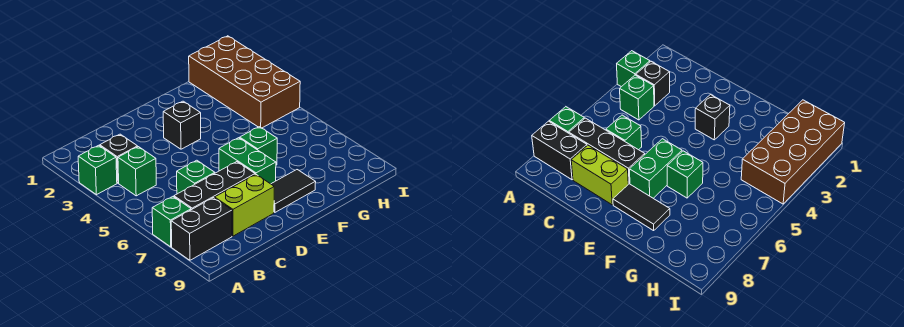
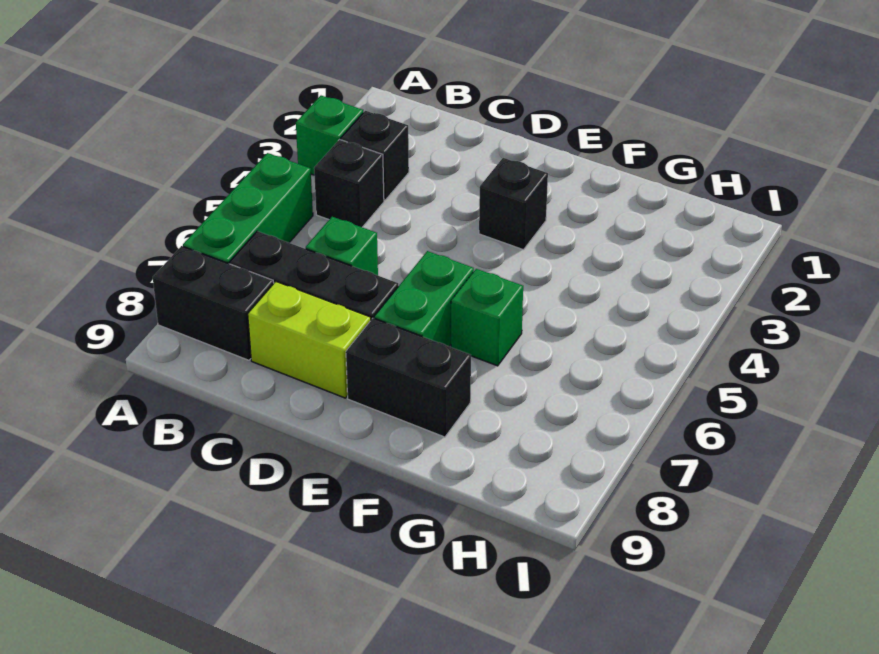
green 1x1 brick [152,197,191,247] -> green 1x3 brick [183,153,313,264]
green 1x1 brick [118,147,156,196] -> black 1x1 brick [314,140,384,227]
black 1x2 tile [271,170,316,212] -> black 1x2 brick [346,318,471,437]
brown 2x4 brick [189,36,300,128] -> none

